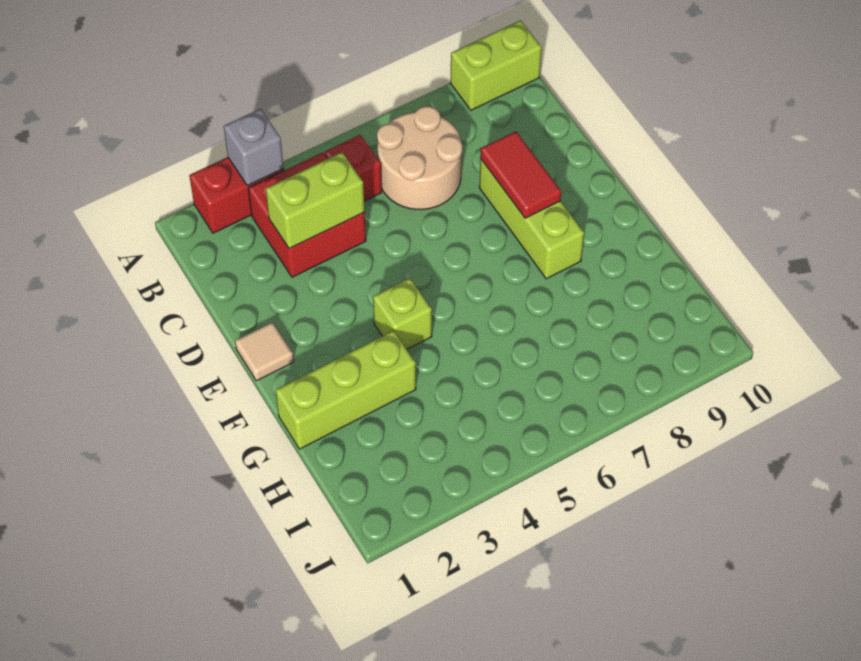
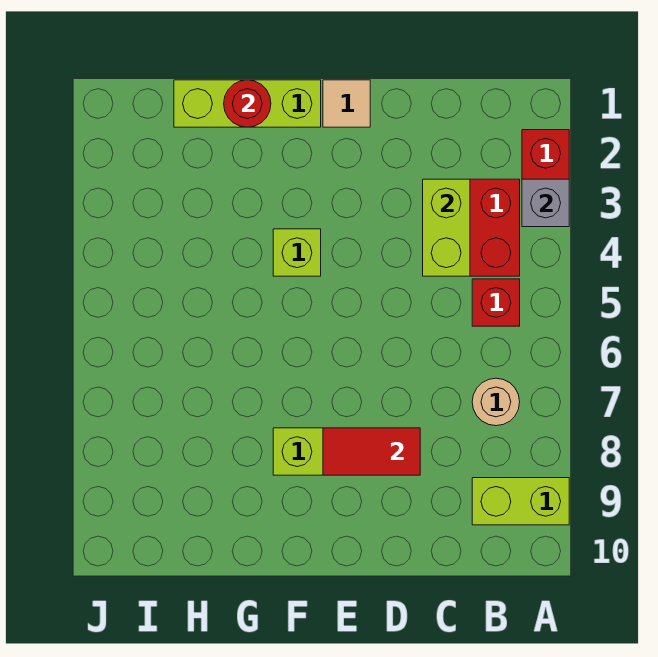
lime 1x2 brick [451,20,542,110] -> lime 1x2 brick turned to [472,478,569,525]
tan 2x2 round brick [377,106,462,209] -> tan 1x1 round brick [472,378,520,426]
lime 1x3 brick [276,331,416,449] -> lime 1x3 brick turned to [174,80,321,127]
none -> red 1x1 round brick [224,80,271,127]

